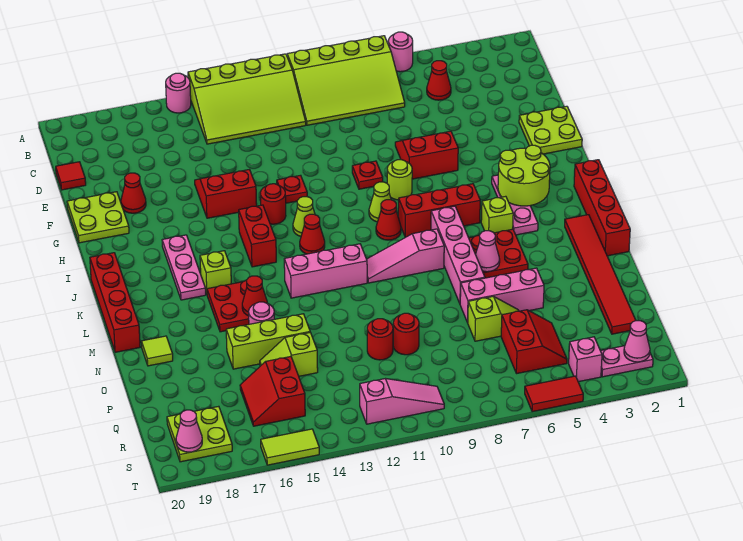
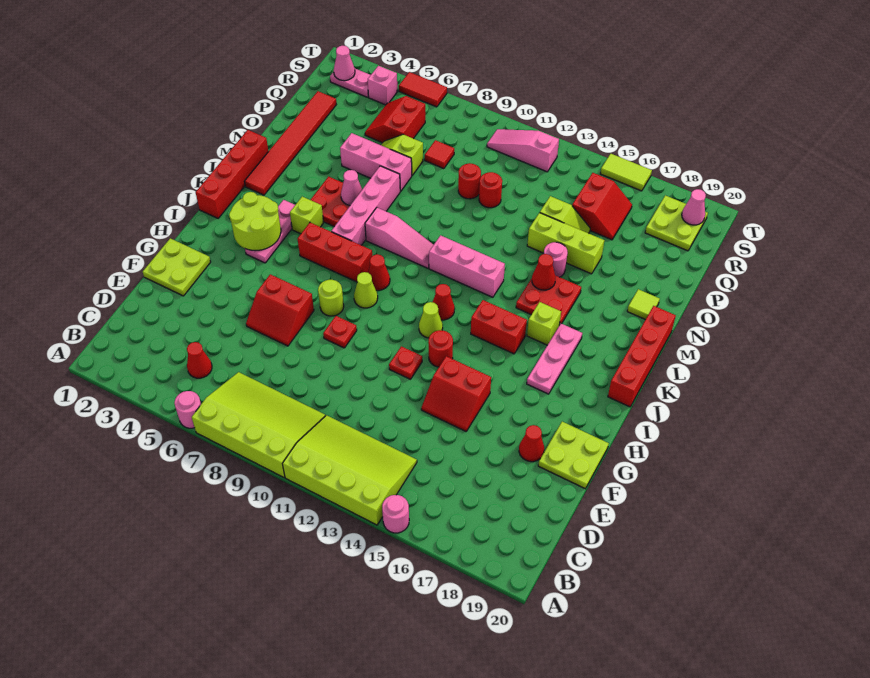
red 1x1 tile [56,162,86,190] -> red 1x1 tile moved to [425,140,454,169]
red 1x2 brick [239,205,276,267] -> red 1x2 brick turned to [471,300,527,354]

